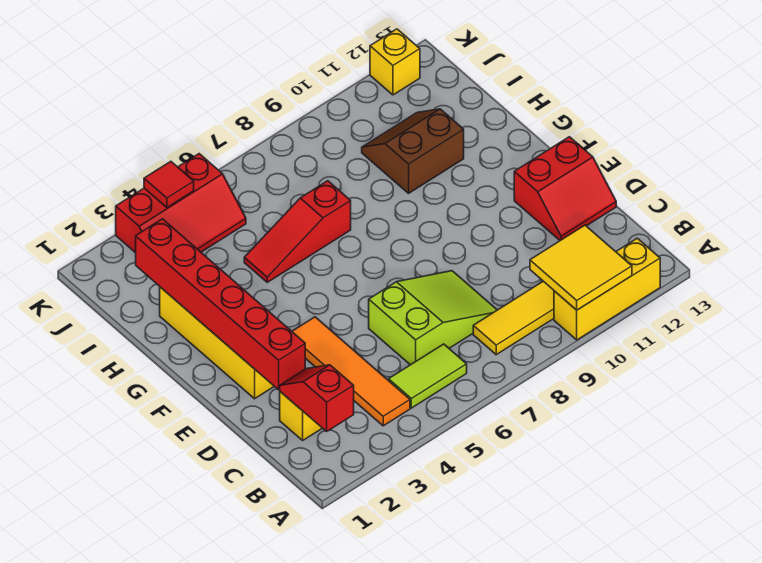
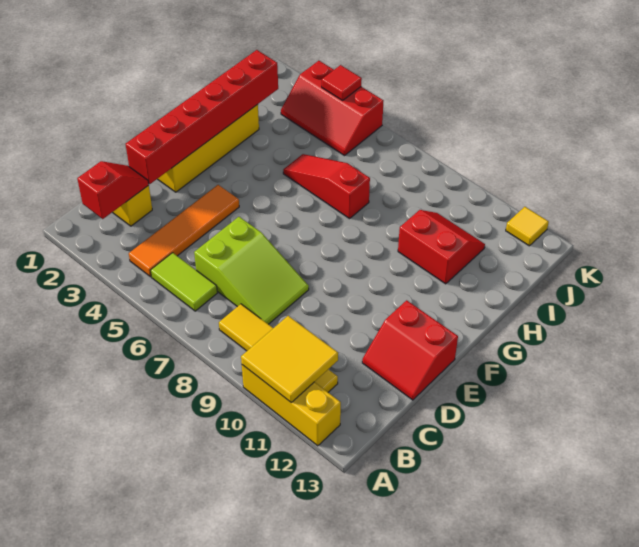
brown 2x2 slope [362,109,464,193] -> red 2x2 slope [398,210,485,284]
yellow 1x1 brick [370,29,420,95] -> yellow 1x1 tile [506,207,549,246]

